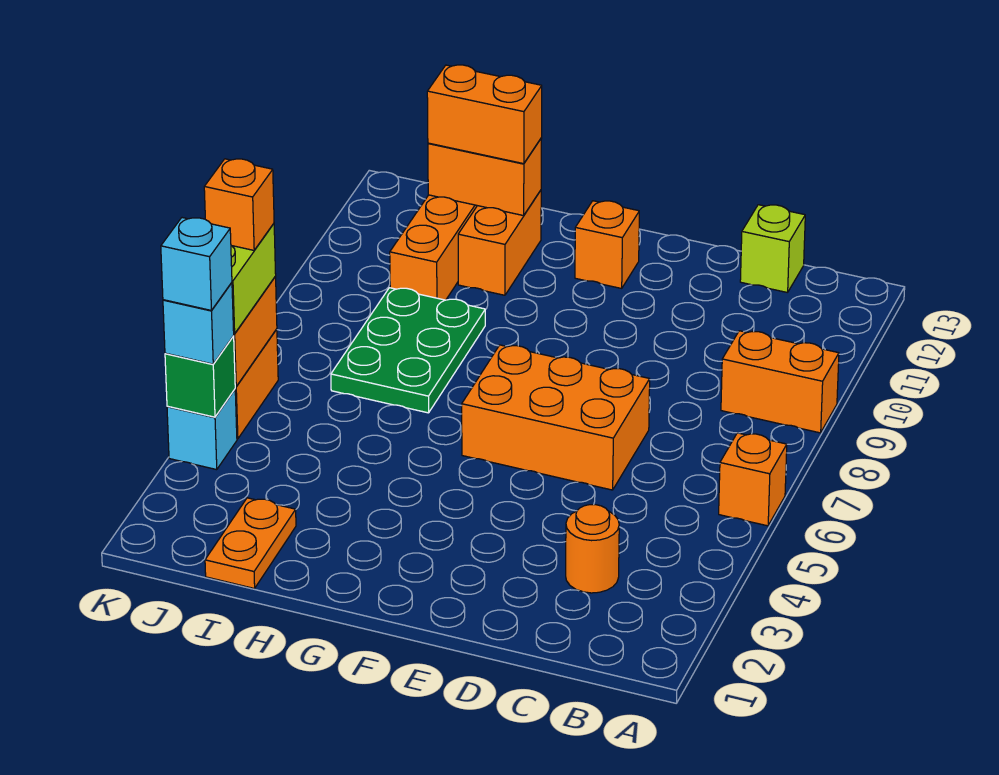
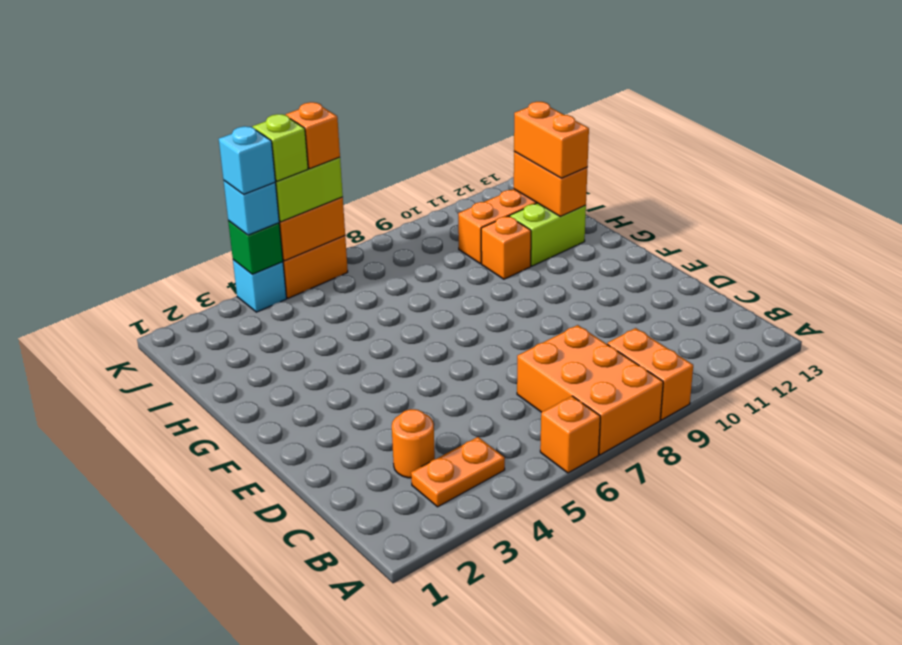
lime 1x1 brick [740,205,805,293] -> lime 1x1 brick moved to [253,114,308,181]
orange 2x3 brick [462,345,650,490] -> orange 2x3 brick moved to [517,325,663,455]
orange 1x1 brick [575,201,639,288] -> orange 1x1 brick moved to [481,216,531,279]
green 2x3 plate [331,288,485,413] -> none
orange 1x2 brick [458,190,541,295] -> lime 1x2 brick [510,203,586,266]
orange 1x2 plate [205,498,296,588] -> orange 1x2 plate moved to [411,437,505,507]

